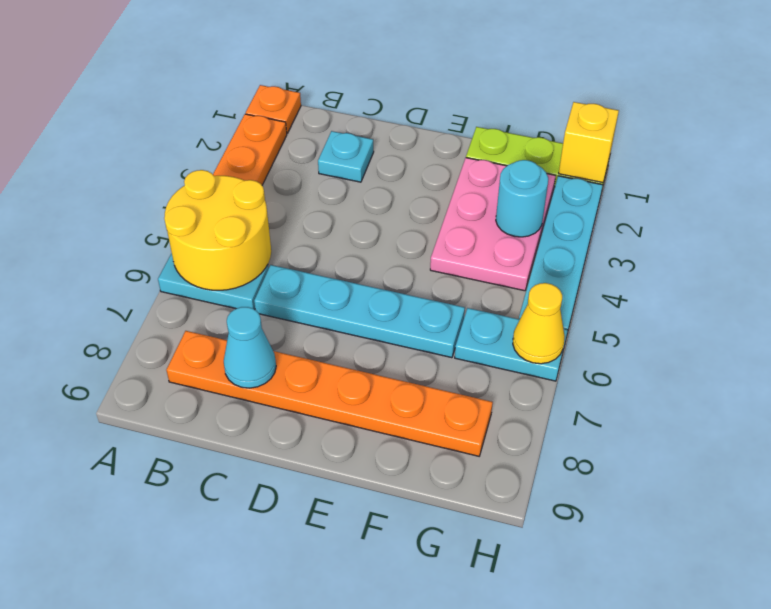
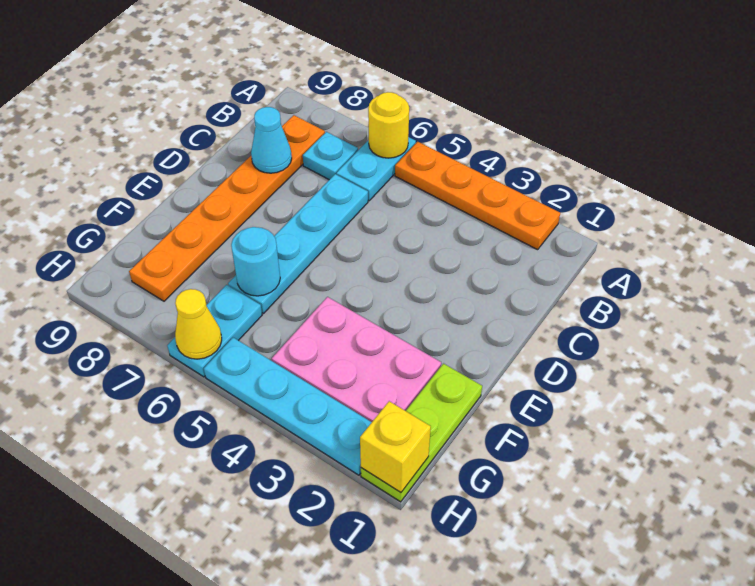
orange 1x1 plate [246,85,301,133] -> none
yellow 2x2 round brick [164,170,271,290] -> yellow 1x1 round brick [368,92,409,158]
cyan 1x1 plate [318,131,374,182] -> cyan 1x1 plate moved to [303,132,358,180]
cyan 1x1 round brick [496,160,548,237] -> cyan 1x1 round brick moved to [231,227,280,296]

